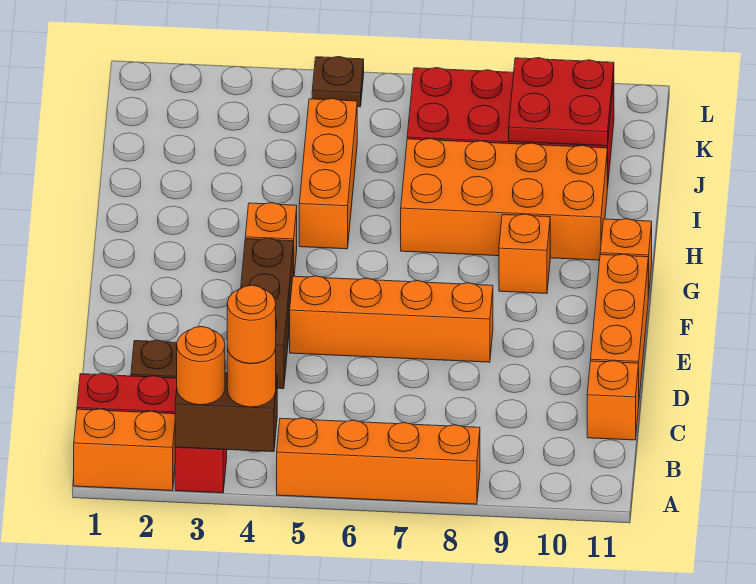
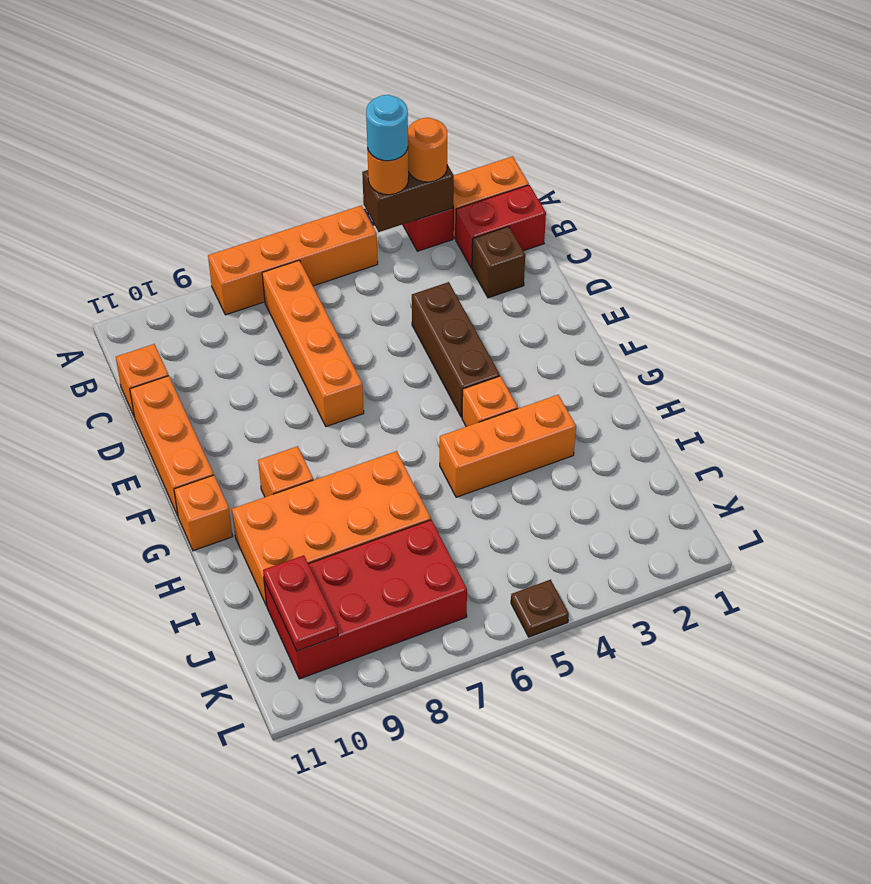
orange 1x1 round brick [227,285,276,364] -> cyan 1x1 round brick [366,95,408,161]
orange 1x4 brick [290,276,493,362] -> orange 1x4 brick turned to [262,260,364,427]
orange 1x3 brick [299,99,357,249] -> orange 1x3 brick turned to [440,395,576,497]
red 2x2 plate [509,58,614,146] -> red 1x2 plate [263,555,338,651]

